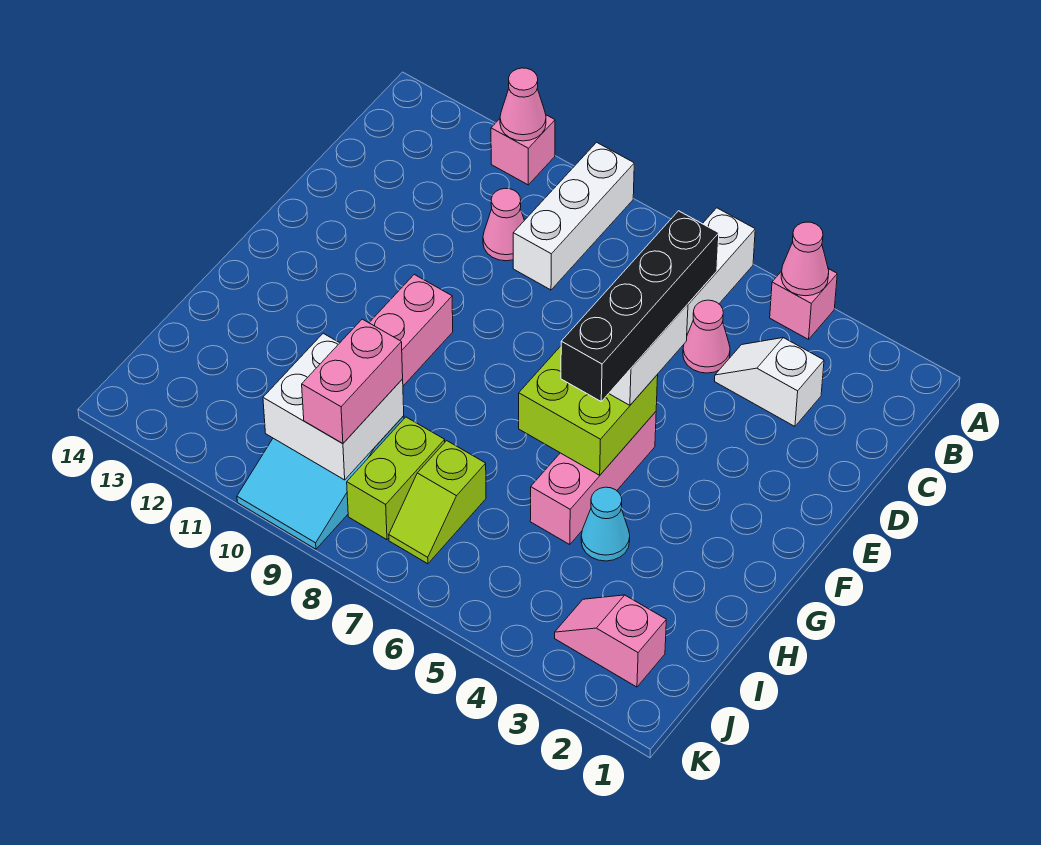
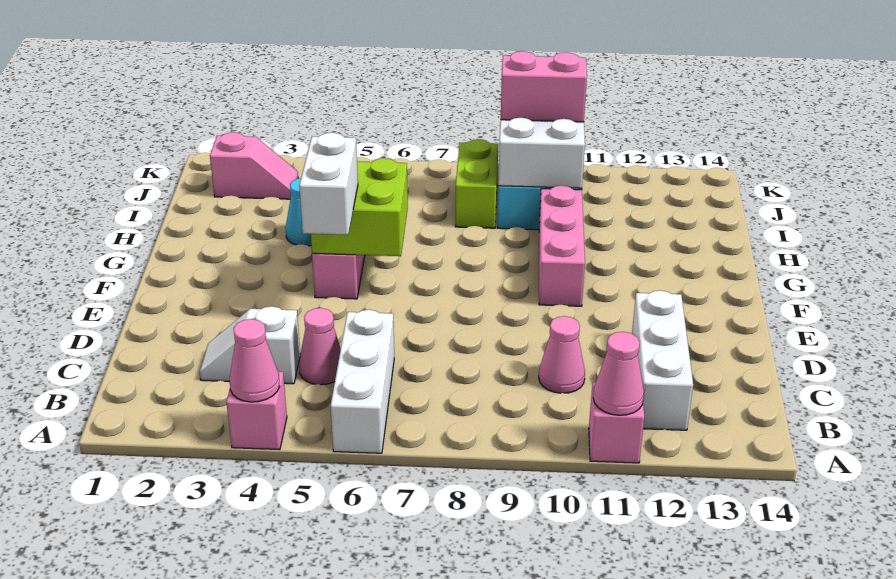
white 1x3 brick [513,142,634,290] -> white 1x3 brick moved to [632,290,693,430]
white 1x2 slope [715,338,824,426] -> white 1x2 slope turned to [200,306,300,384]
black 1x4 brick [561,211,719,401] -> none
lime 1x2 slope [389,441,486,564] -> none
pink 1x2 brick [302,319,403,444] -> pink 1x2 brick turned to [501,51,587,122]

